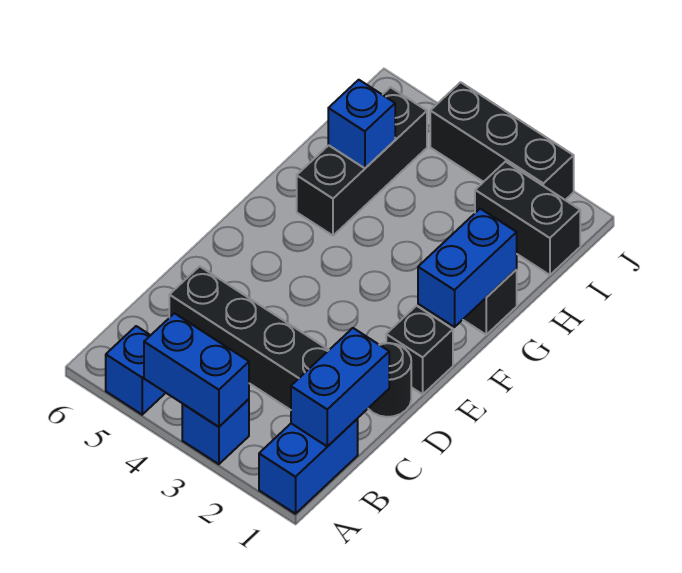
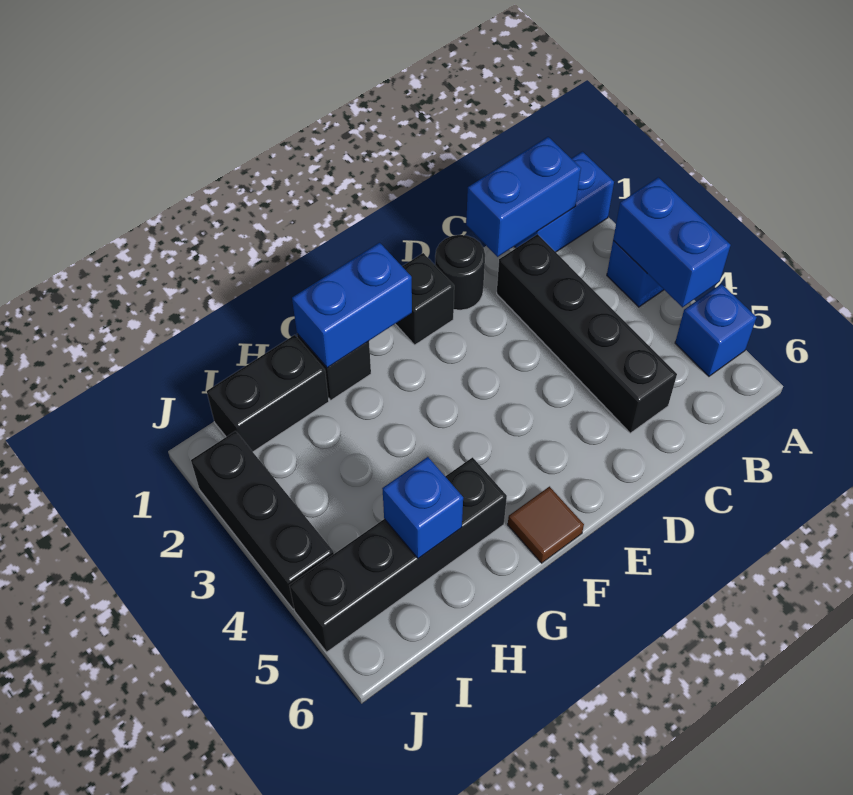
none -> brown 1x1 tile [508,487,584,563]
black 1x3 brick [297,87,427,236] -> black 1x4 brick [289,457,507,652]
black 1x2 brick [475,162,580,275] -> black 1x2 brick turned to [207,335,329,452]

